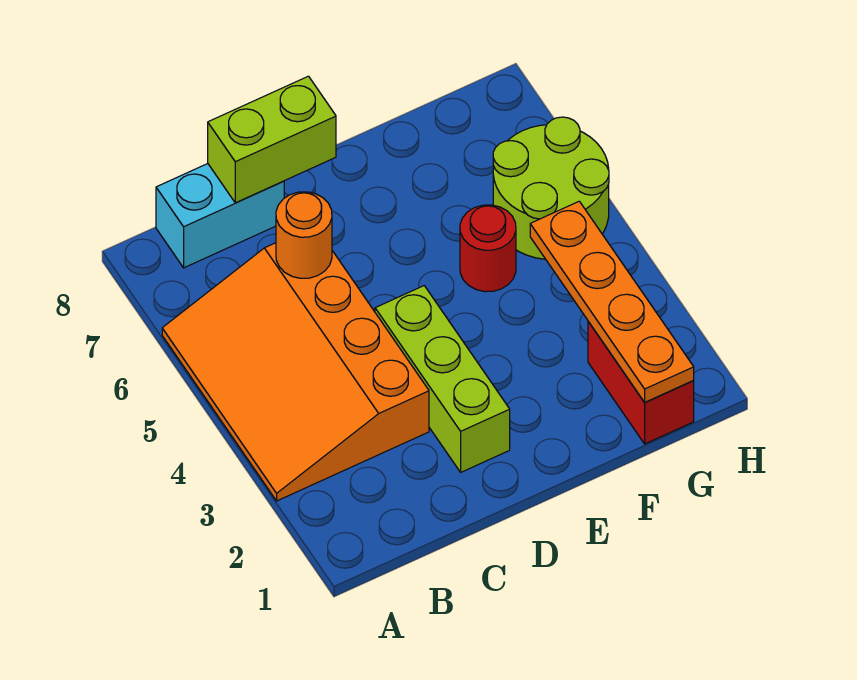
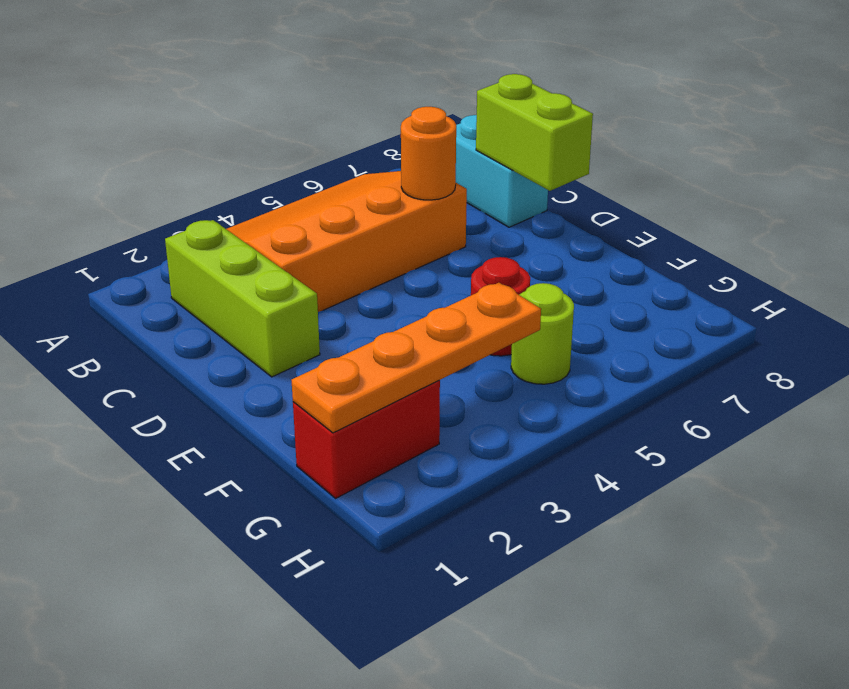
lime 1x3 brick [375,286,510,472] -> lime 1x3 brick turned to [165,220,320,377]
lime 2x2 round brick [493,117,609,259] -> lime 1x1 round brick [511,283,574,384]

